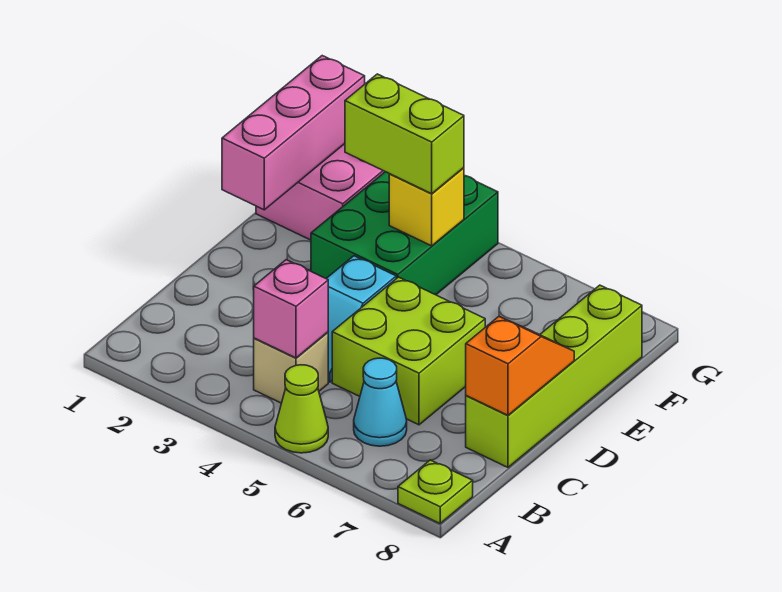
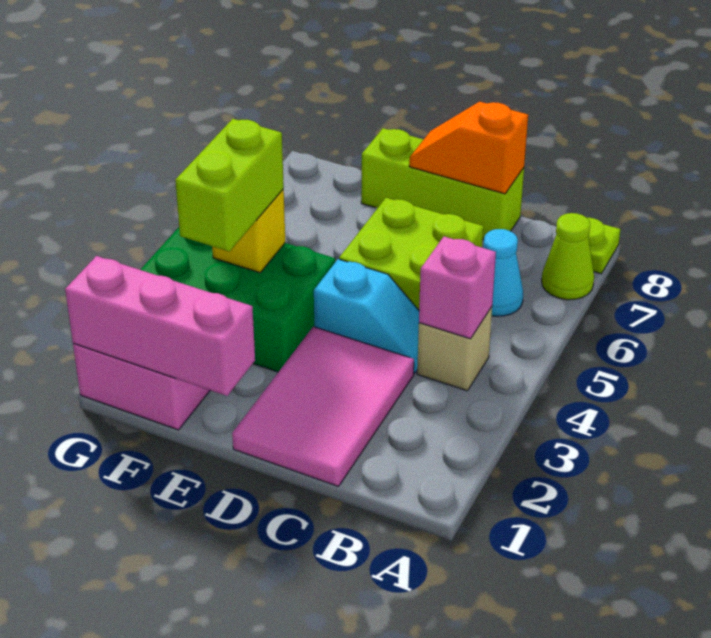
lime 1x1 cone [275,365,328,453] -> lime 1x1 cone moved to [542,213,594,300]
none -> pink 2x3 tile [232,327,414,486]
lime 1x4 brick [466,285,642,467] -> lime 1x3 brick [361,128,524,239]

